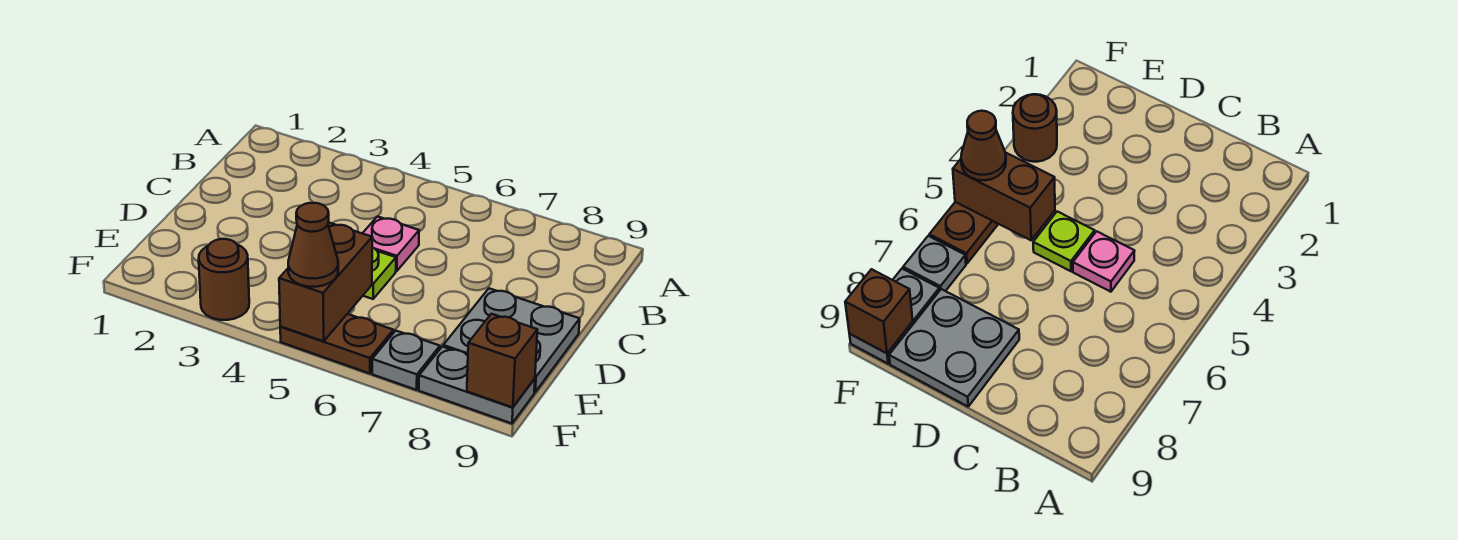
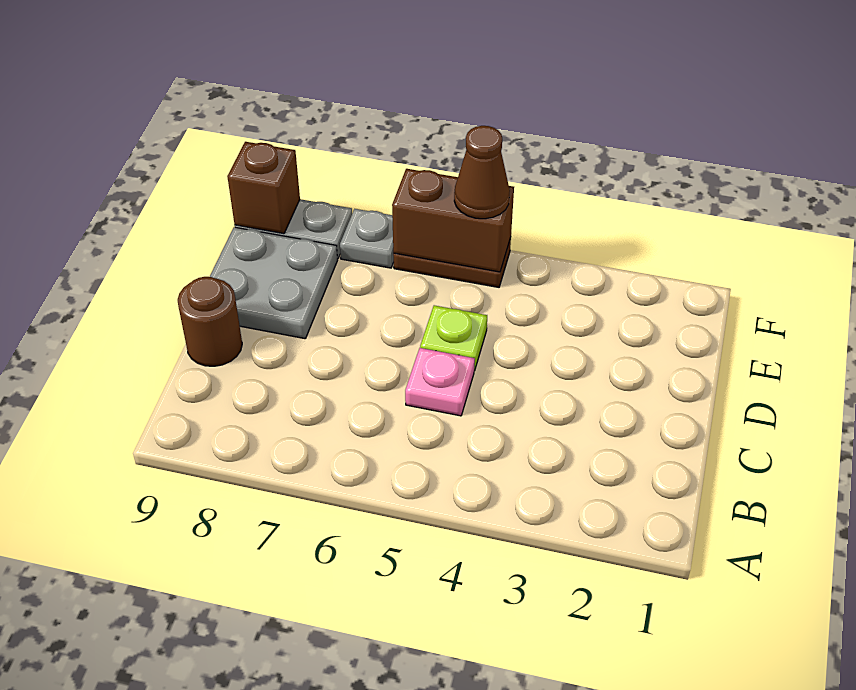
brown 1x2 brick [279,223,372,341] -> brown 1x2 brick turned to [392,169,514,272]
brown 1x1 round brick [199,239,249,320] -> brown 1x1 round brick moved to [178,277,242,366]

